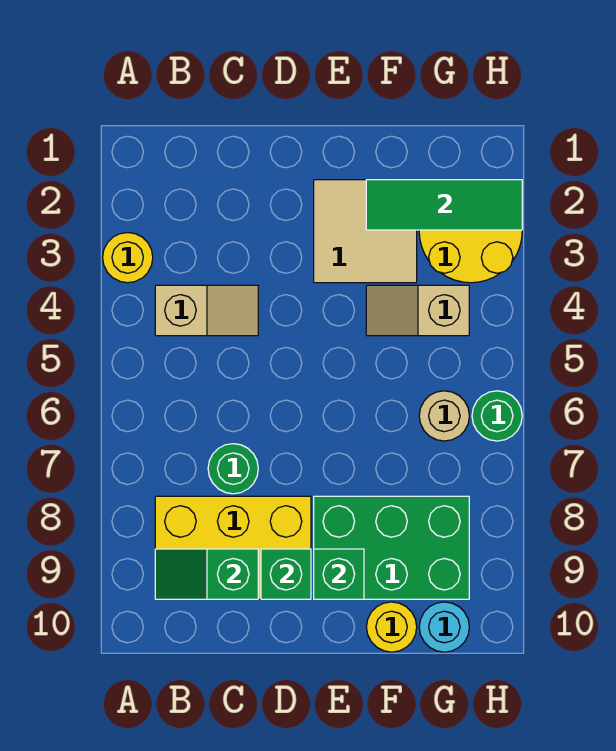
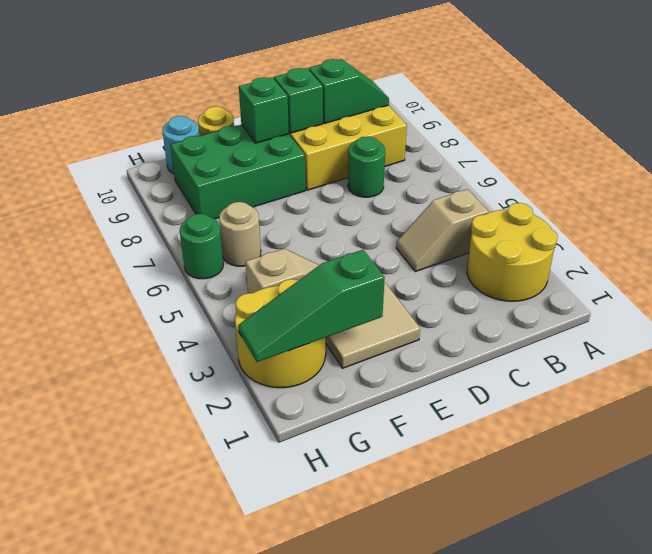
yellow 1x1 round brick [103,233,153,283] -> yellow 2x2 round brick [467,203,558,301]
green 1x3 tile [366,180,522,230] -> green 1x3 slope [238,250,385,362]

